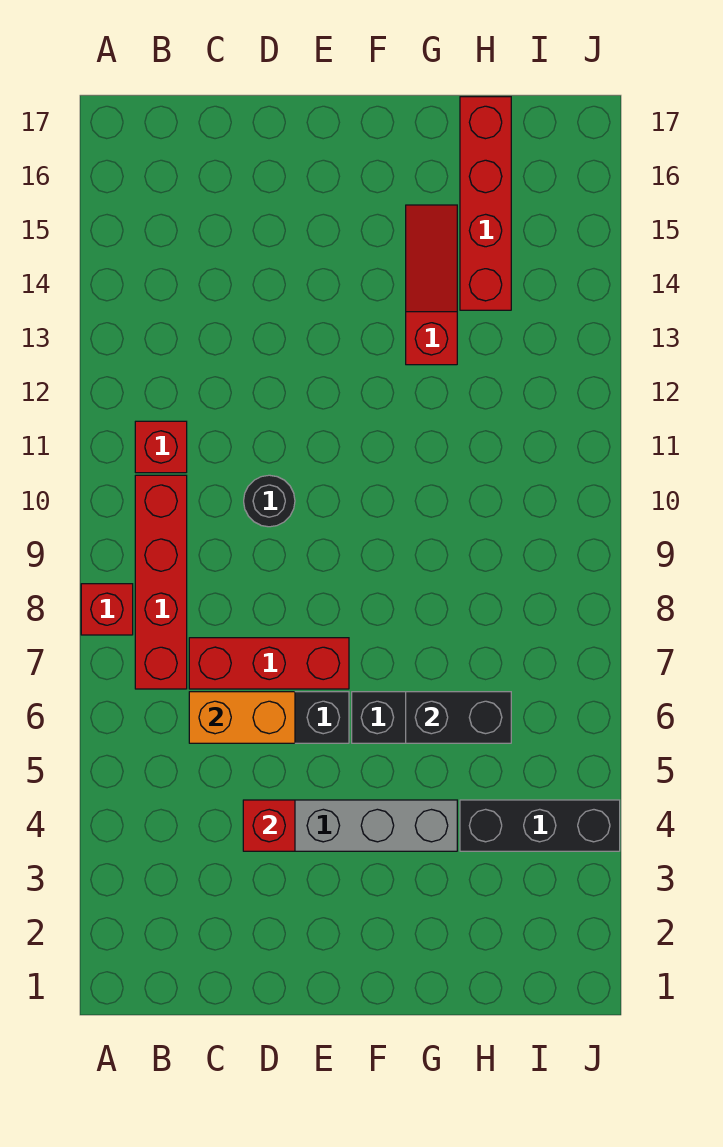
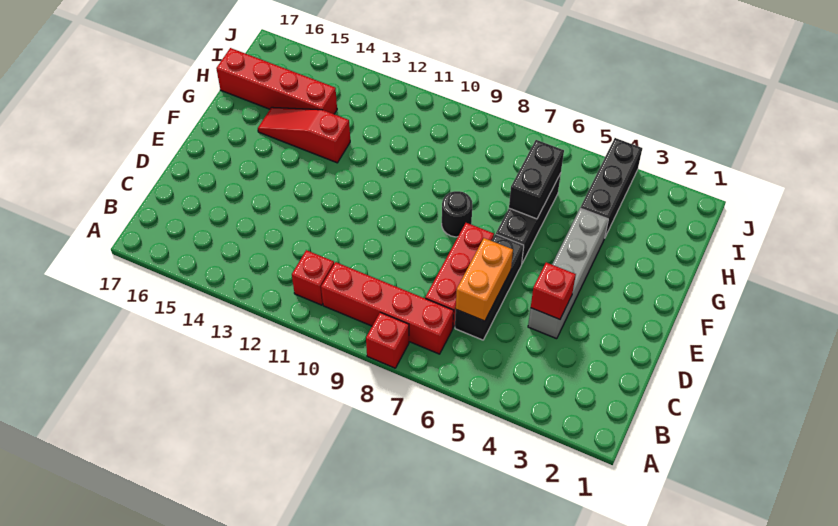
black 1x1 round brick [244,475,295,527] -> black 1x1 round brick moved to [442,191,472,237]

